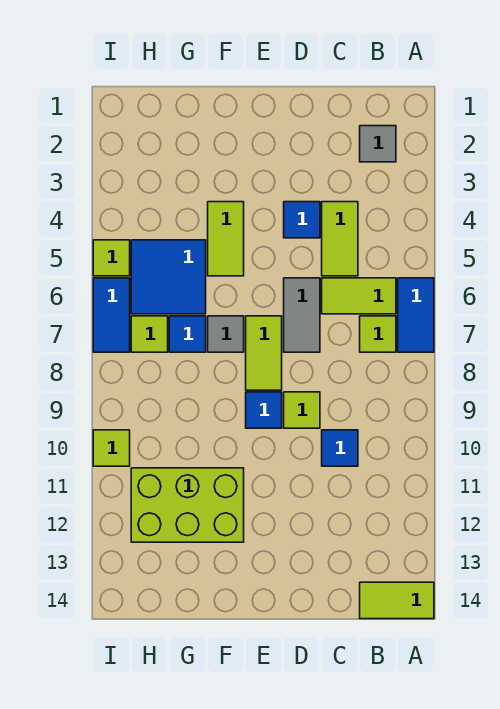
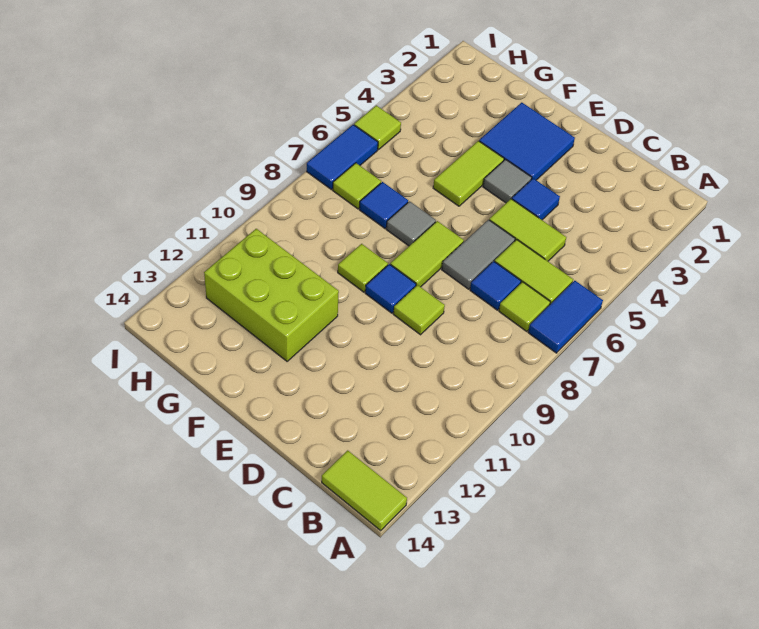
grey 1x1 tile [360,126,396,162] -> grey 1x1 tile moved to [483,160,532,203]
lime 1x2 tile [322,202,358,276] -> lime 1x2 tile turned to [489,199,566,261]
blue 1x1 tile [322,430,358,466] -> blue 1x1 tile moved to [470,261,521,310]
blue 2x2 tile [131,240,206,314] -> blue 2x2 tile moved to [479,103,575,180]
lime 1x1 tile [93,430,130,466] -> lime 1x1 tile moved to [338,244,388,292]

